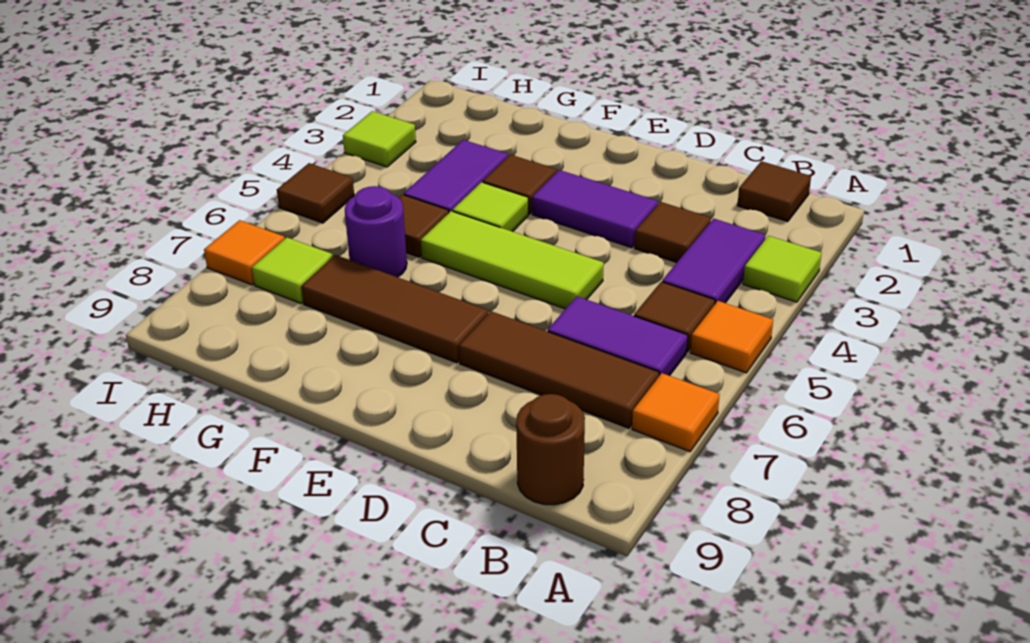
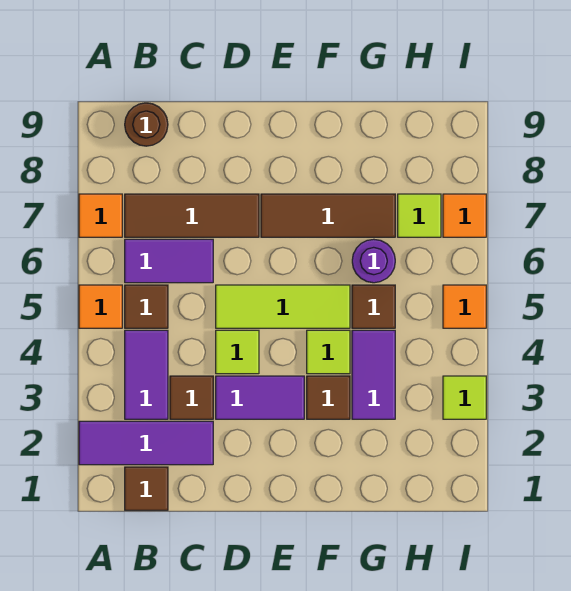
none -> purple 1x3 tile [79,421,213,465]
lime 1x1 tile [743,236,822,302] -> lime 1x1 tile moved to [216,330,259,374]
brown 1x1 tile [277,163,354,223] -> orange 1x1 tile [443,285,486,328]

